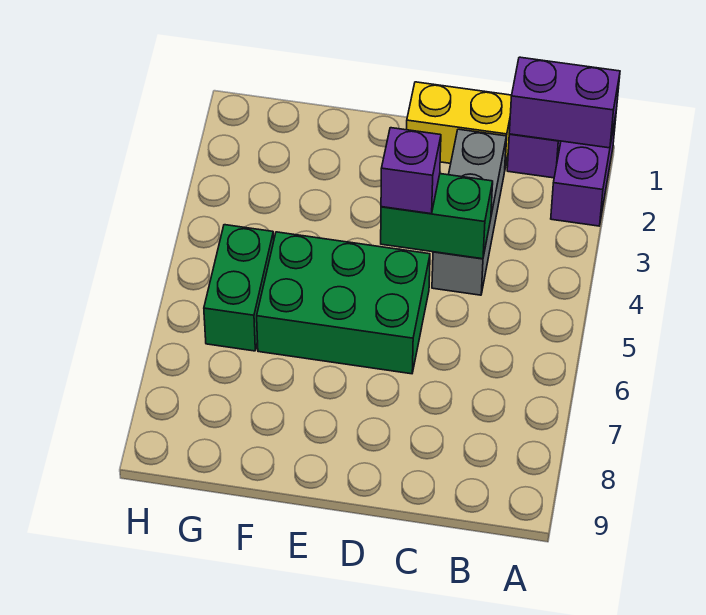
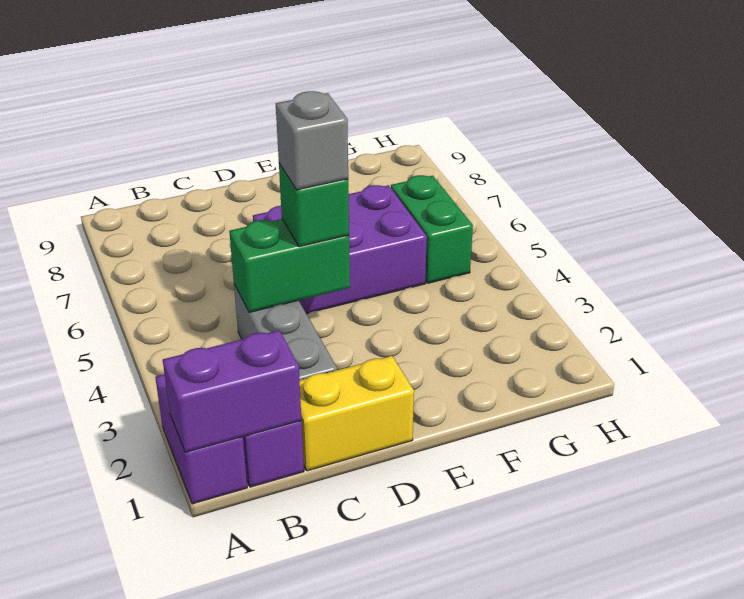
purple 1x1 brick [381,128,441,214] -> green 1x1 brick [279,164,349,247]
none -> grey 1x1 brick [276,91,348,190]
green 2x3 brick [257,232,430,374] -> purple 2x3 brick [253,185,427,313]

